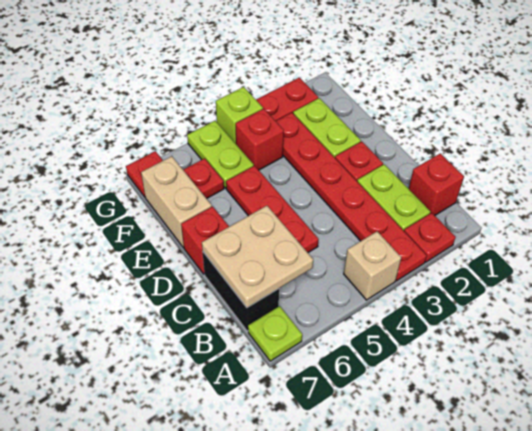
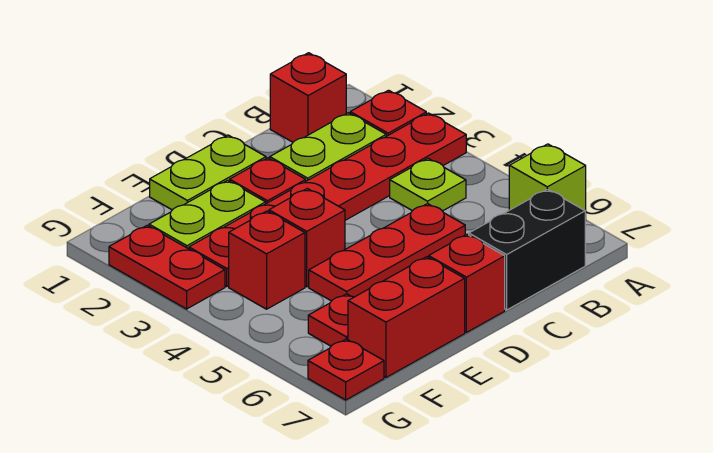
tan 1x1 brick [344,231,401,300] -> none
lime 1x1 plate [248,306,302,361] -> lime 1x1 plate moved to [390,158,466,211]
tan 2x2 plate [202,206,313,307] -> none
none -> red 1x1 brick [269,189,345,287]
tan 1x2 brick [141,156,212,248] -> red 1x2 brick [348,257,465,377]
lime 1x2 plate [187,121,254,188] -> lime 1x2 plate moved to [150,135,266,210]
lime 1x1 brick [216,87,263,144] -> lime 1x1 brick moved to [509,144,586,221]

